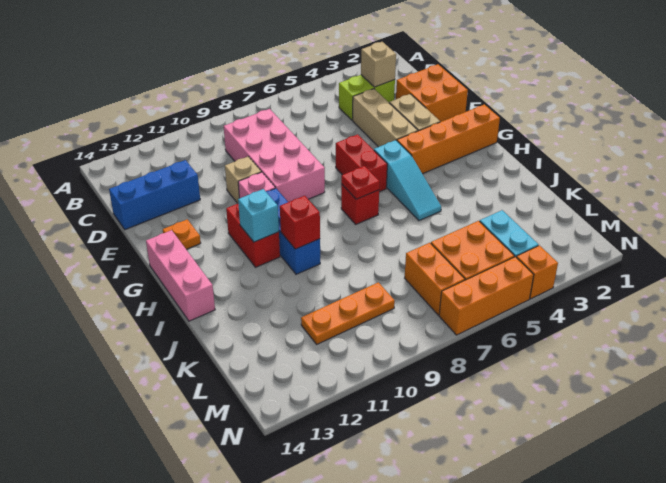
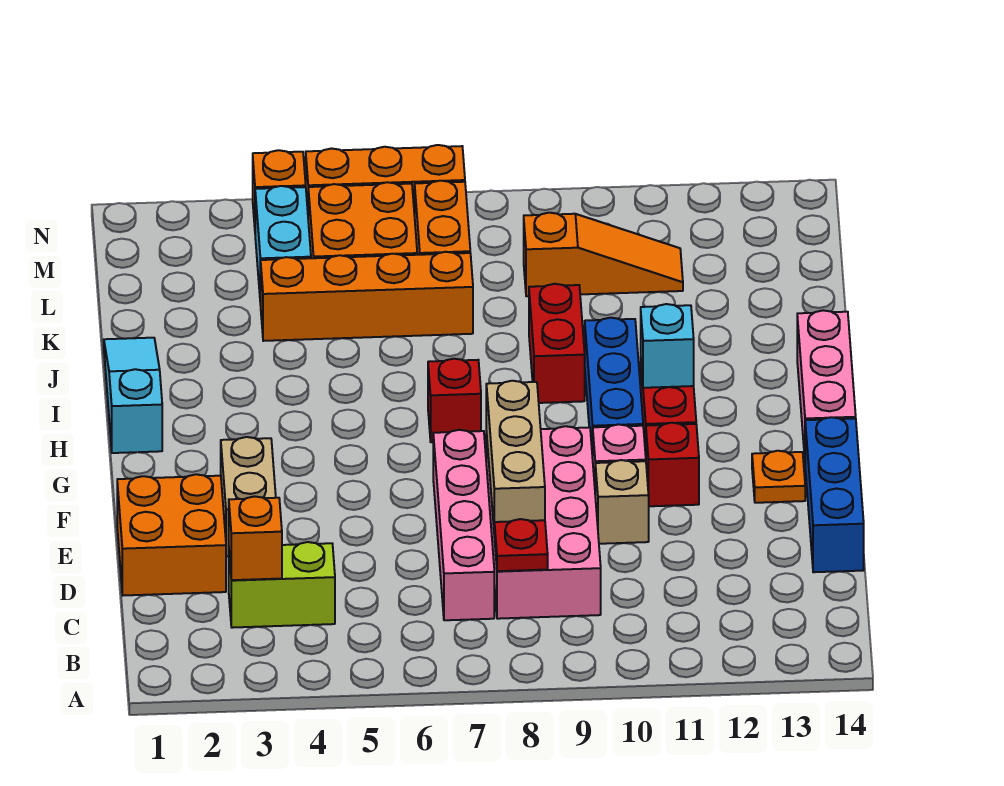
tan 1x1 brick [361,42,396,87] -> orange 1x1 brick [229,496,282,580]
none -> pink 1x4 brick [433,430,494,620]
tan 1x3 brick [353,89,418,147] -> tan 1x3 brick moved to [486,381,545,525]
blue 1x3 brick [109,160,200,230] -> blue 1x3 brick turned to [805,417,864,572]
red 1x2 brick [336,134,387,192] -> red 1x2 brick moved to [529,284,585,403]
orange 1x4 brick [397,104,500,174] -> orange 1x4 brick moved to [261,252,473,341]
cyan 1x3 slope [374,140,441,221] -> cyan 1x3 slope moved to [104,338,162,453]
red 1x1 plate [341,166,380,199] -> red 1x1 plate moved to [494,519,548,571]
red 1x1 brick [280,196,320,249] -> red 1x1 brick moved to [646,423,699,506]
orange 1x3 plate [301,282,395,344] -> orange 1x3 slope [524,213,683,296]

